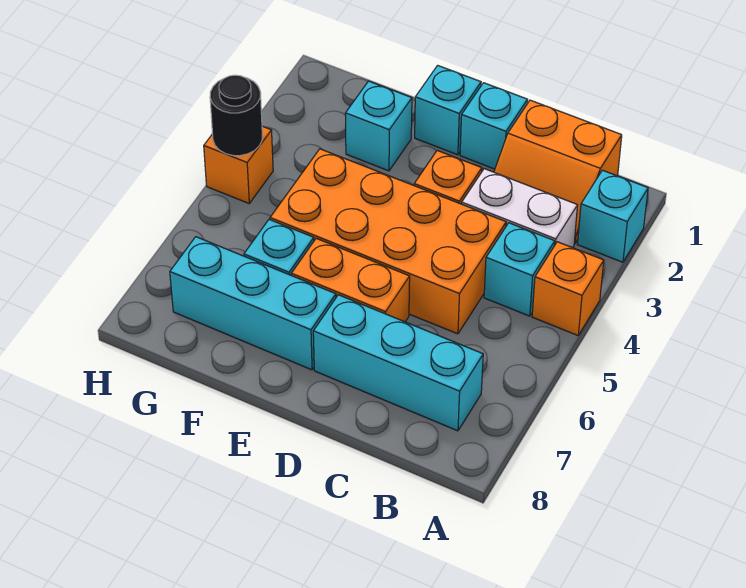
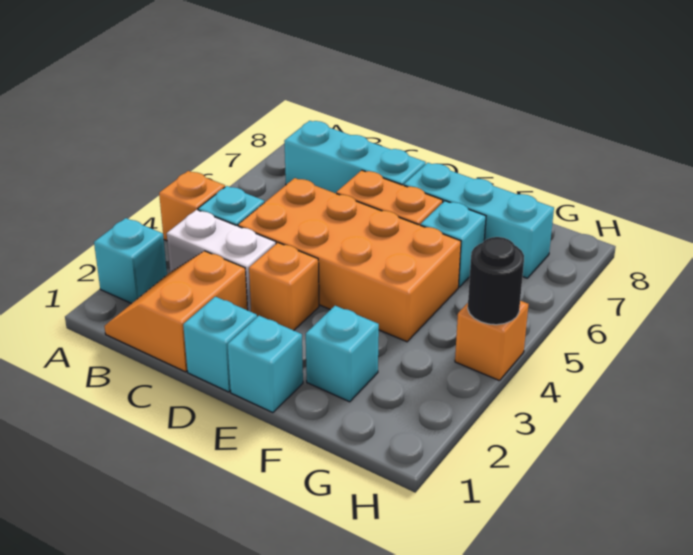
orange 2x2 slope [494,100,622,244] -> orange 2x2 slope turned to [105,251,248,372]

